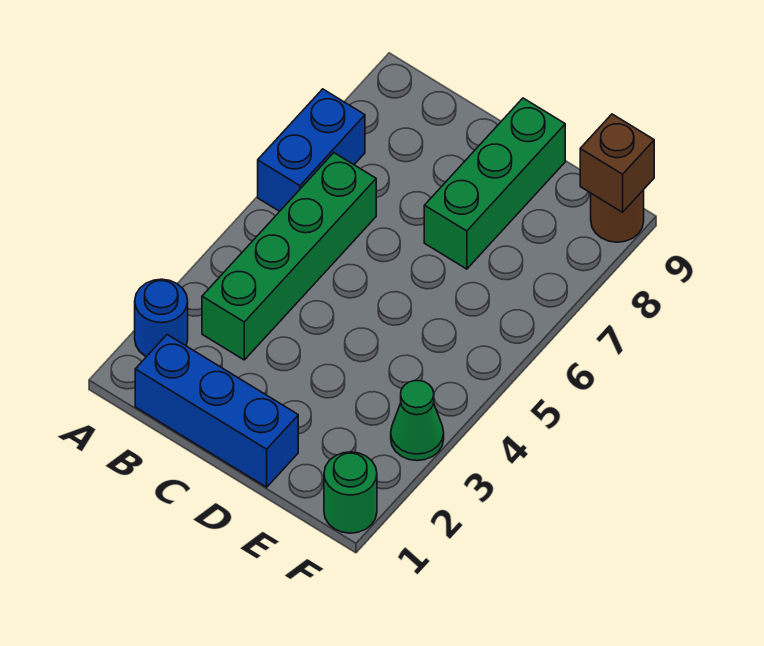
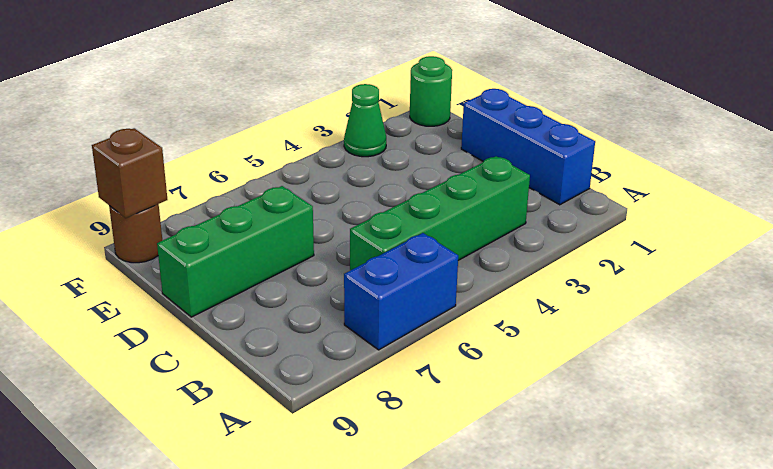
blue 1x1 round brick [135,279,188,357] -> none

